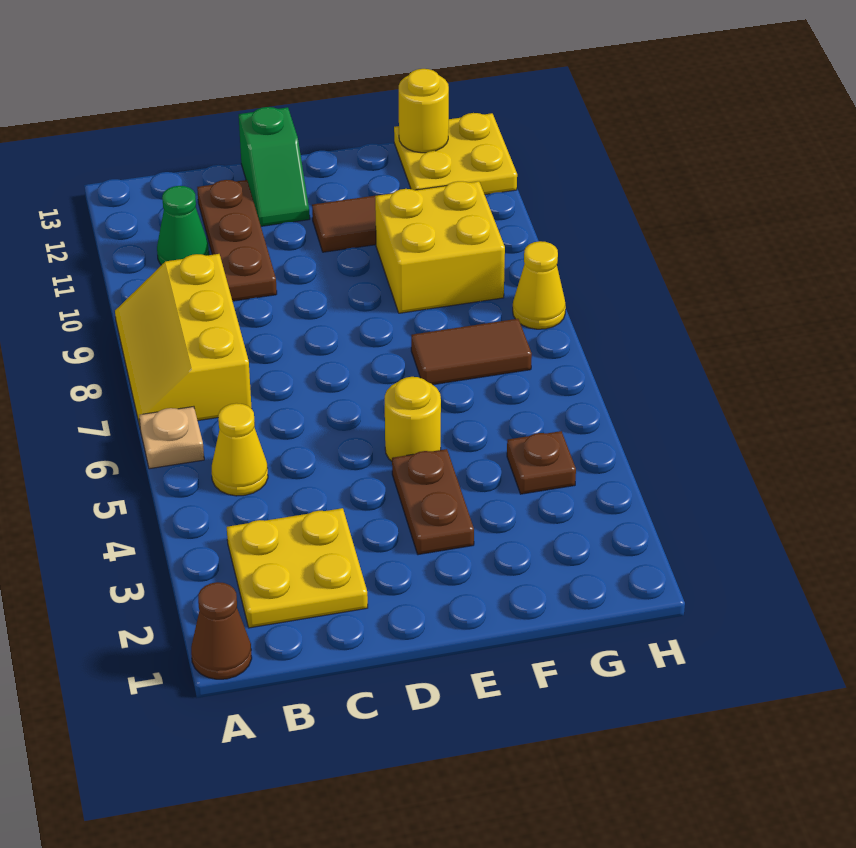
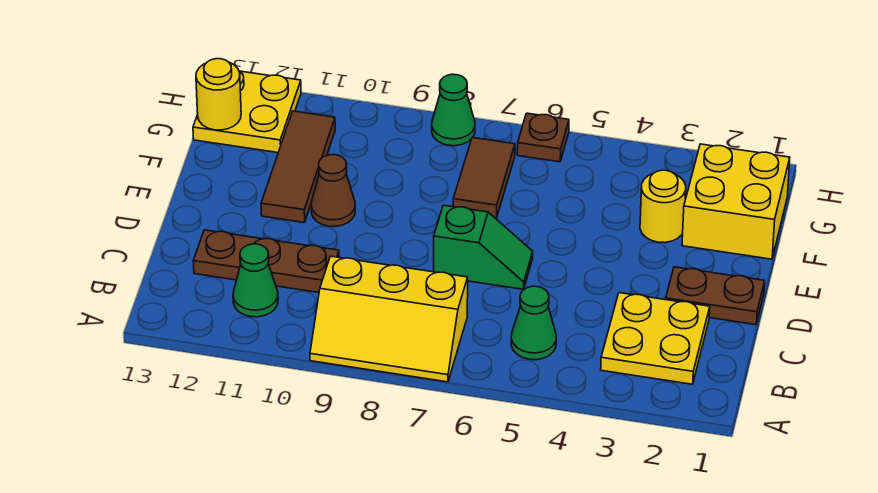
brown 1x1 cone [191,582,252,679] -> brown 1x1 cone moved to [311,155,355,227]
tan 1x1 plate [139,407,204,469] -> none
yellow 1x1 cone [212,403,268,496] -> green 1x1 cone [511,286,556,360]
green 1x2 slope [239,107,310,226] -> green 1x2 slope moved to [434,205,533,289]
brown 1x2 plate [392,449,474,555] -> brown 1x2 plate moved to [666,267,765,325]
yellow 1x1 round brick [385,377,441,461] -> yellow 1x1 round brick moved to [640,170,686,243]
yellow 2x2 brick [375,181,505,313] -> yellow 2x2 brick moved to [682,144,790,259]
brown 1x1 plate [507,431,576,494] -> brown 1x1 plate moved to [517,113,569,162]
yellow 1x1 cone [513,241,566,329] -> green 1x1 cone [432,74,475,146]

